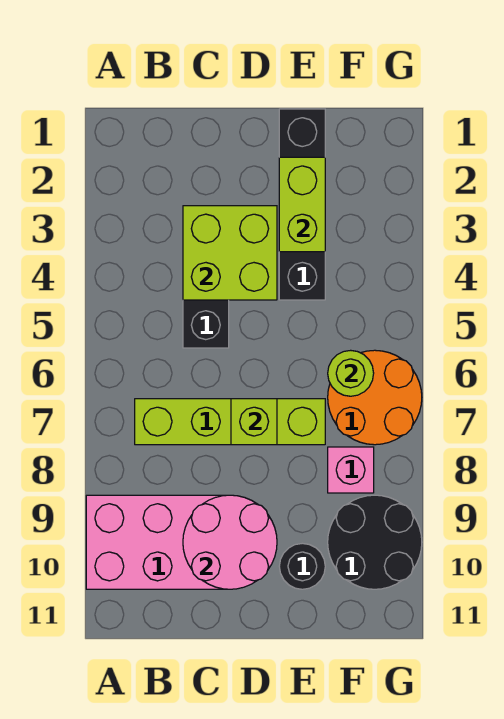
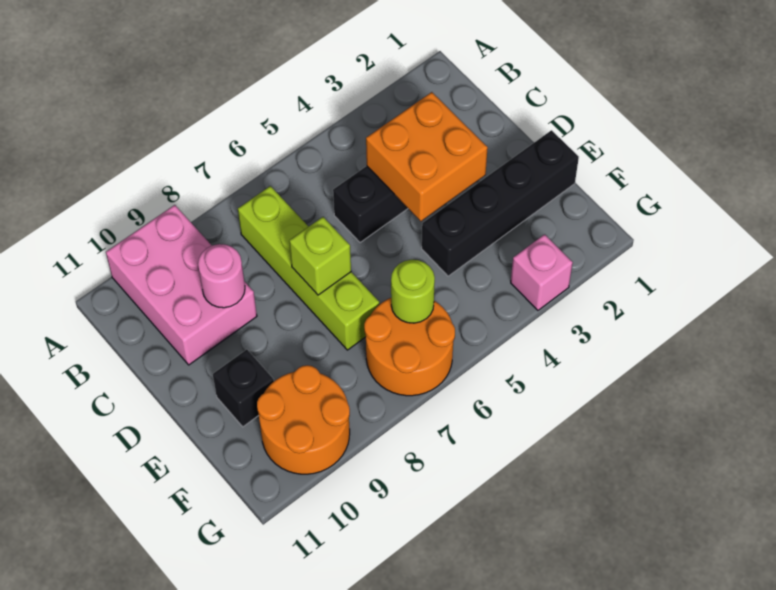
lime 2x2 brick [183,206,277,300] -> orange 2x2 brick [366,92,488,221]
pink 2x2 round brick [183,495,277,589] -> pink 1x1 round brick [198,244,245,308]
lime 1x2 brick [279,157,325,252] -> none
black 1x1 round brick [279,543,325,589] -> black 1x1 brick [213,350,274,427]
pink 1x1 brick [328,447,374,493] -> pink 1x1 brick moved to [511,234,573,310]
black 2x2 round brick [328,495,422,589] -> orange 2x2 round brick [257,365,350,474]

